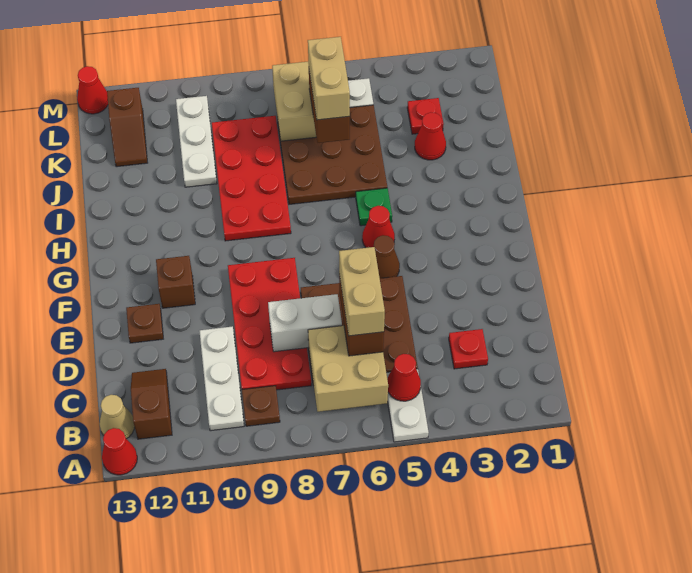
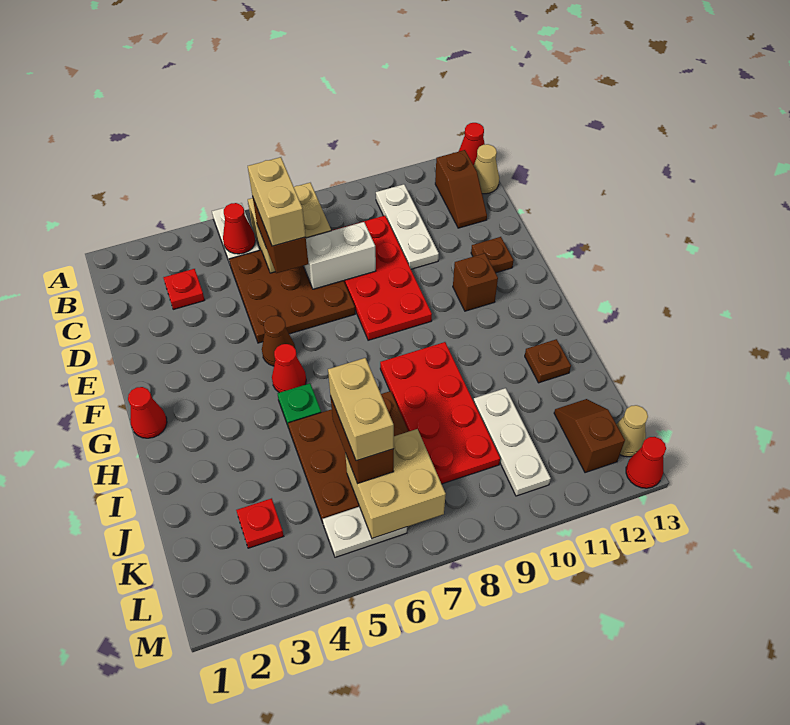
brown 1x1 plate [242,386,280,426] -> brown 1x1 plate moved to [525,339,571,383]
red 1x1 cone [415,112,446,160] -> red 1x1 cone moved to [128,387,167,438]
none -> tan 1x1 cone [616,405,648,457]

